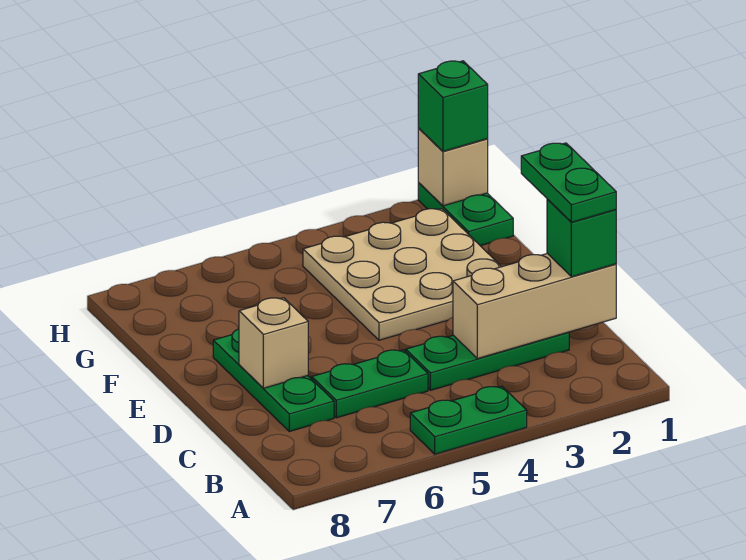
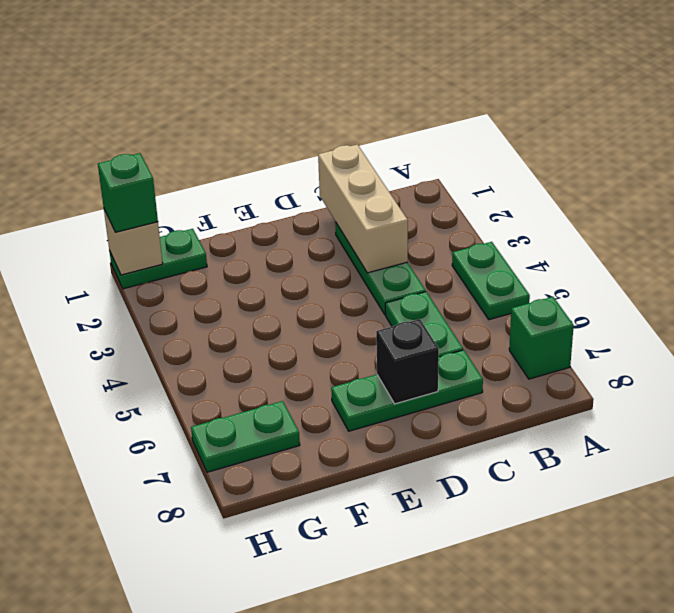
green 1x1 brick [547,199,616,277] -> green 1x1 brick moved to [509,297,574,379]
green 1x2 plate [521,143,616,222] -> green 1x2 plate moved to [191,401,300,472]
tan 1x1 brick [239,298,308,388] -> black 1x1 brick [376,319,439,404]
tan 3x3 plate [303,209,501,340] -> none

